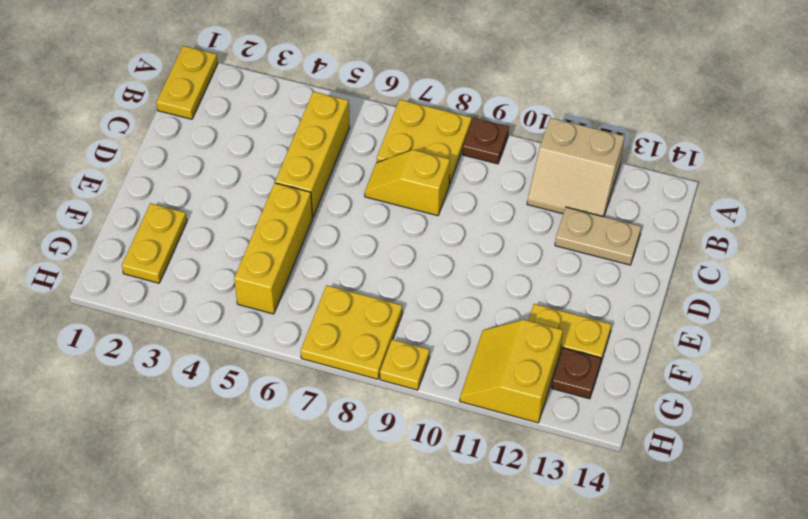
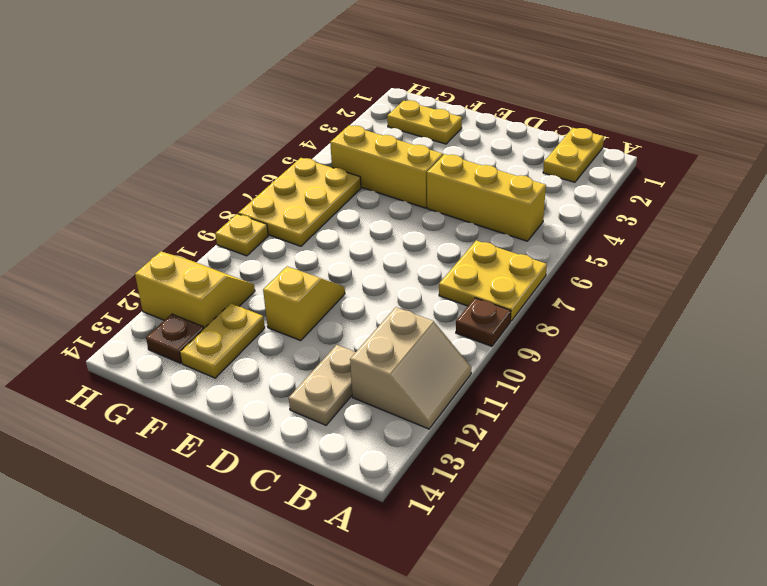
yellow 1x2 plate [157,46,218,119] -> yellow 1x2 plate turned to [543,128,604,182]
tan 2x2 slope [527,118,625,217] -> tan 2x2 slope turned to [350,307,471,429]
yellow 1x2 slope [365,150,450,216] -> yellow 1x2 slope moved to [263,266,345,341]
yellow 2x2 plate [301,285,402,379] -> yellow 2x3 plate [238,158,361,246]

